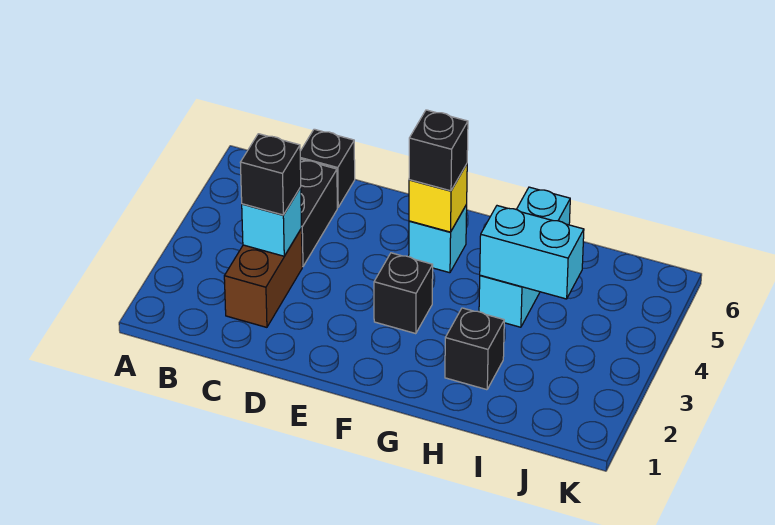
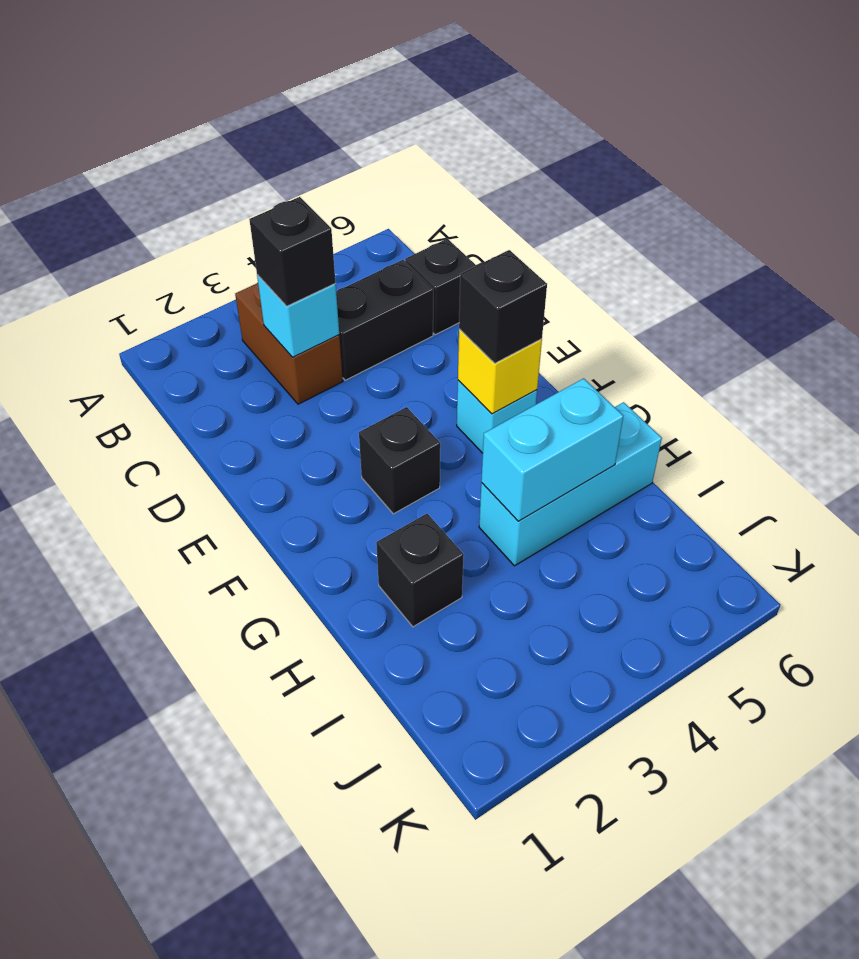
brown 1x2 brick [224,228,302,327] -> brown 1x2 brick turned to [235,283,343,404]
cyan 1x2 brick [480,206,584,299] -> cyan 1x2 brick turned to [481,378,623,521]

